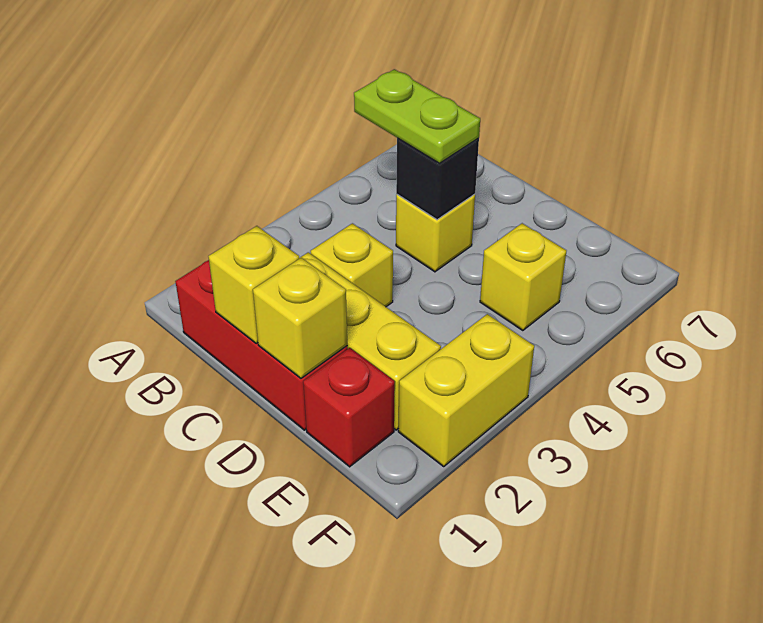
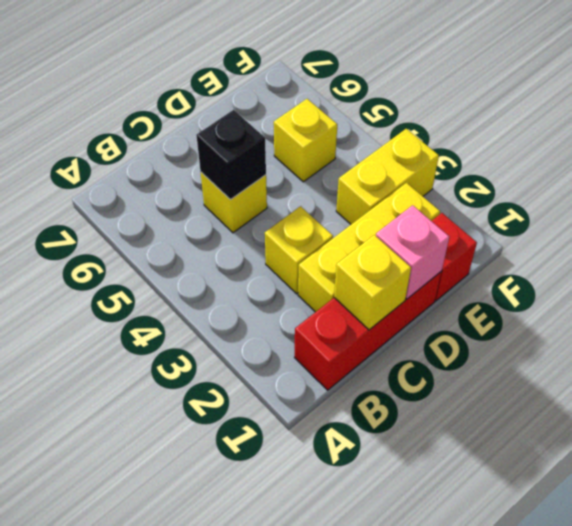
lime 1x2 plate [354,69,480,163] -> none
yellow 1x1 brick [253,258,347,378] -> pink 1x1 brick [376,205,449,299]
yellow 1x2 brick [398,314,534,466] -> yellow 1x2 brick turned to [336,129,439,224]

